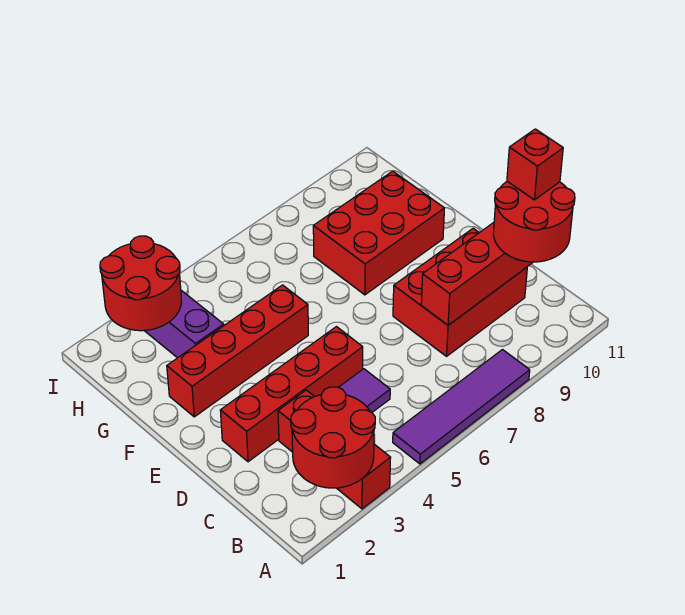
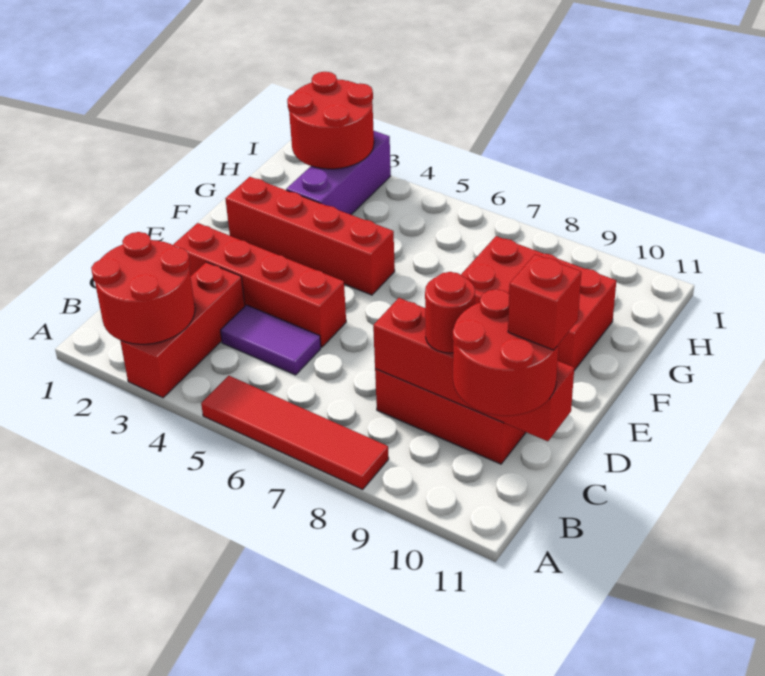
purple 1x4 tile [393,350,530,464] -> red 1x4 tile [201,376,389,489]
none -> red 1x1 round brick [425,272,475,353]

